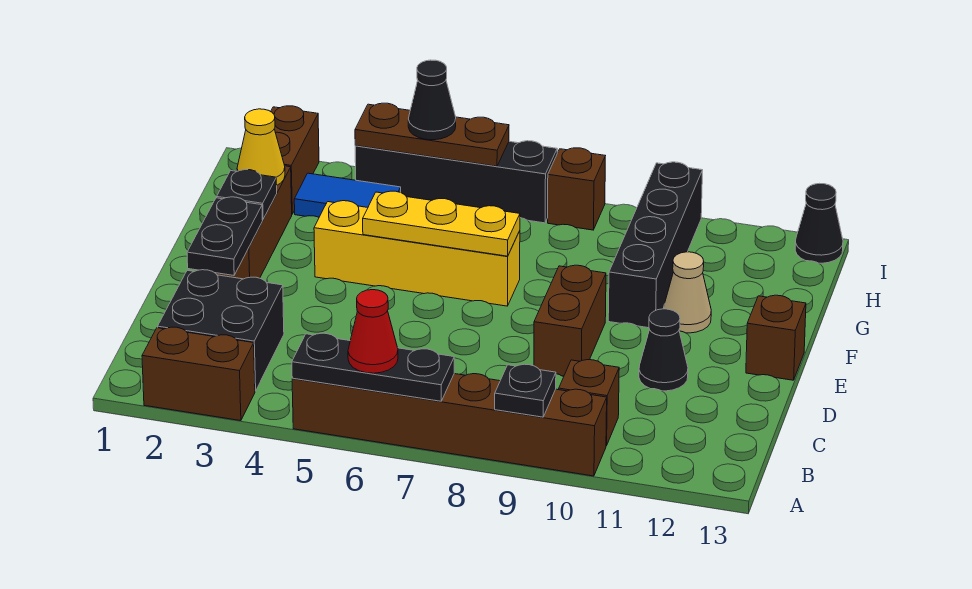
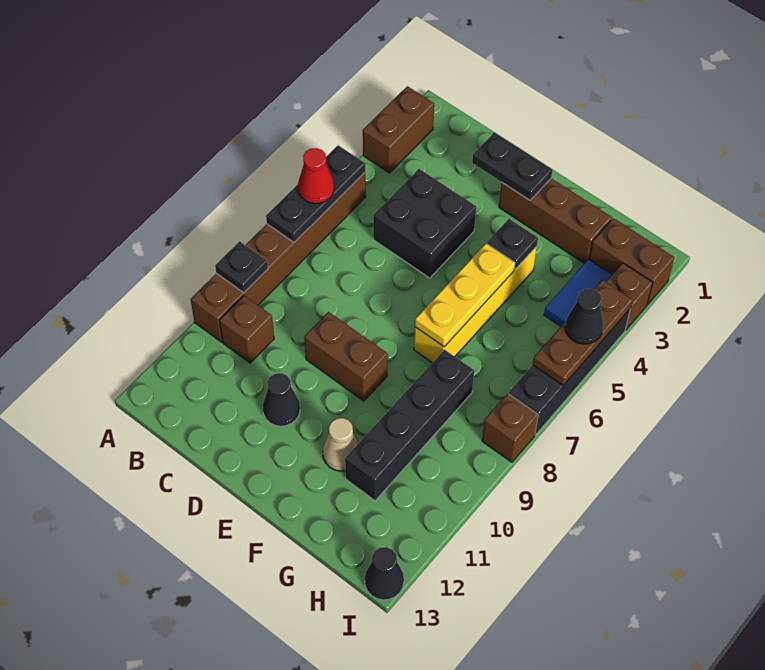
black 2x2 brick [158,270,284,391] -> black 2x2 brick moved to [373,169,476,278]
brown 1x1 brick [746,295,806,380] -> brown 1x1 brick moved to [606,263,653,330]
black 1x1 plate [217,170,277,220] -> black 1x1 plate moved to [487,219,538,269]
black 1x4 brick [608,162,702,328] -> black 1x4 brick turned to [345,350,474,501]
yellow 1x1 cone [237,109,285,185] -> none

